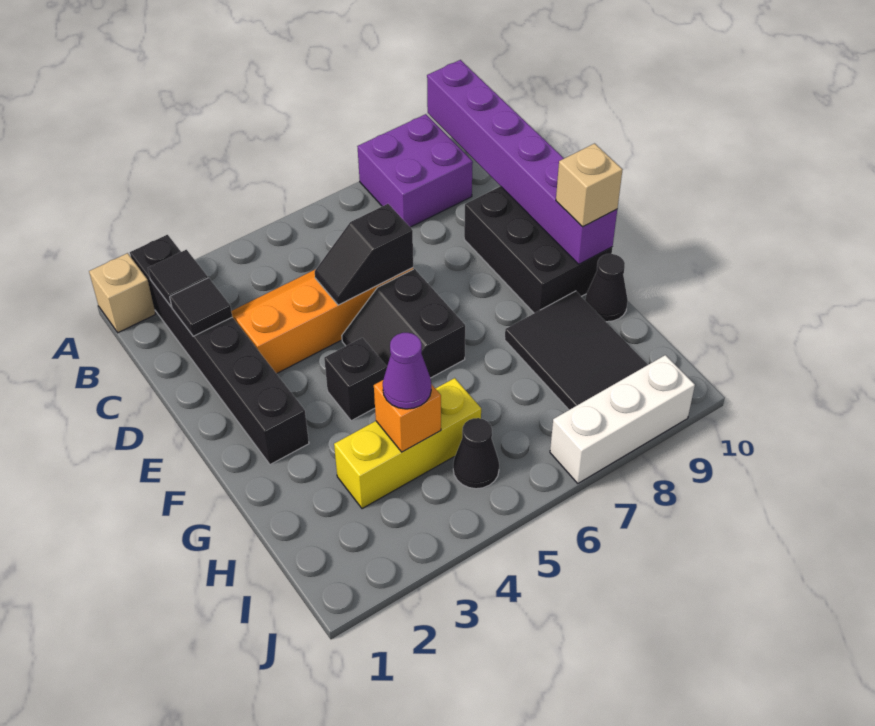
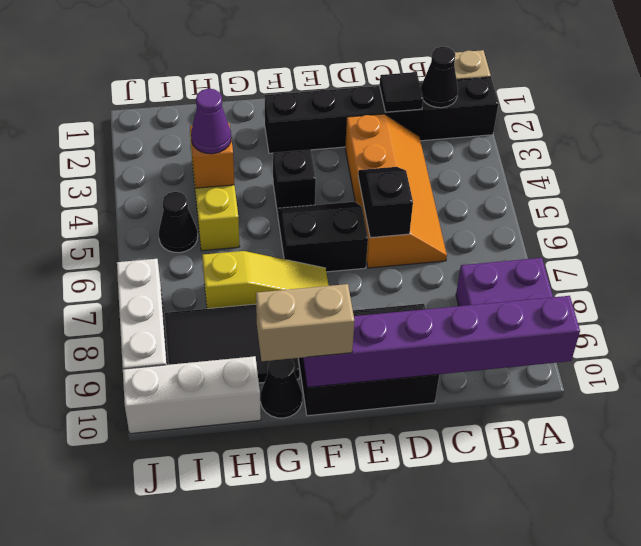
black 1x1 tile [148,250,208,307] -> black 1x1 cone [421,47,458,108]
none -> yellow 1x3 slope [202,251,329,309]
tan 1x1 brick [556,144,623,227] -> tan 1x2 brick [256,284,354,361]
none -> white 1x3 brick [123,356,261,434]

